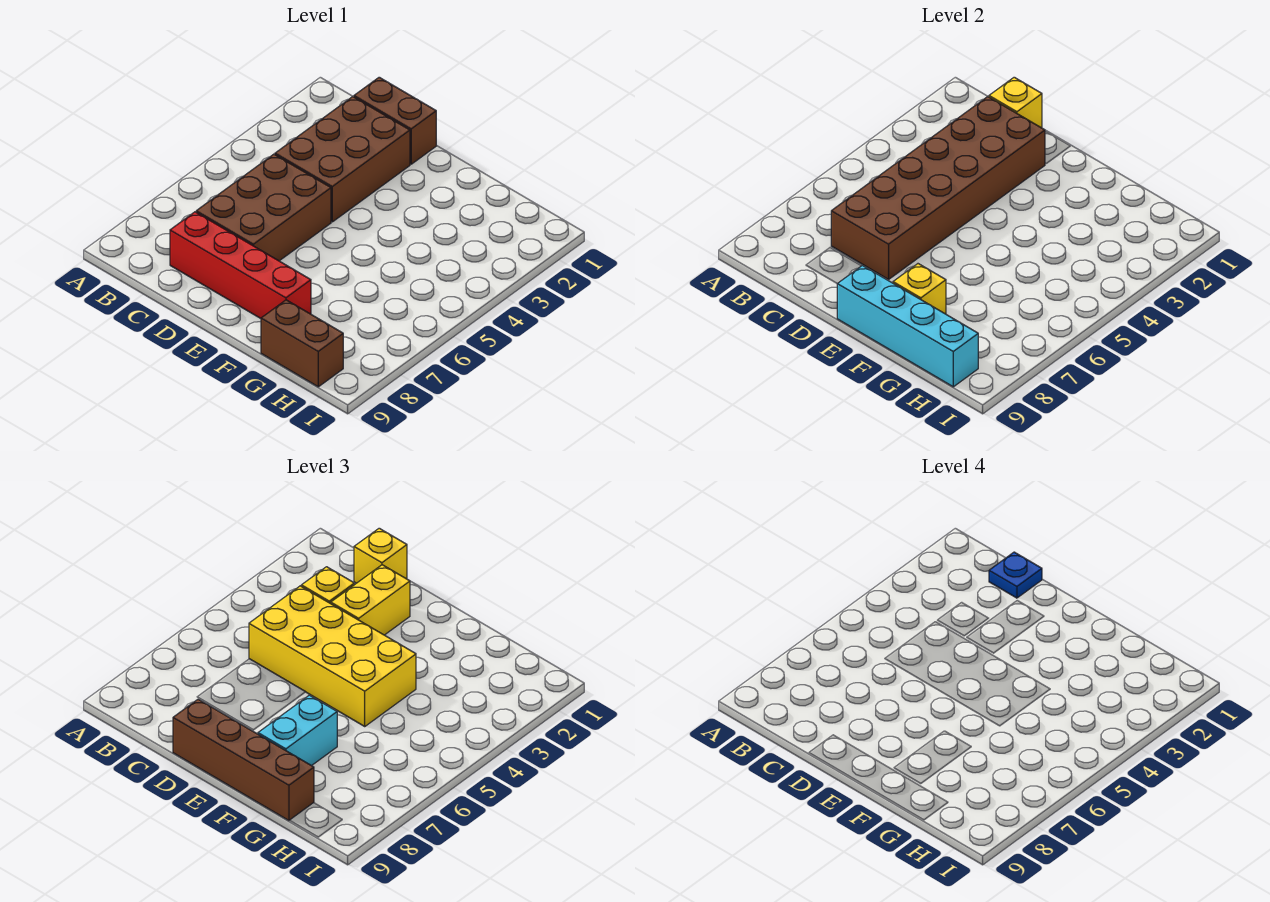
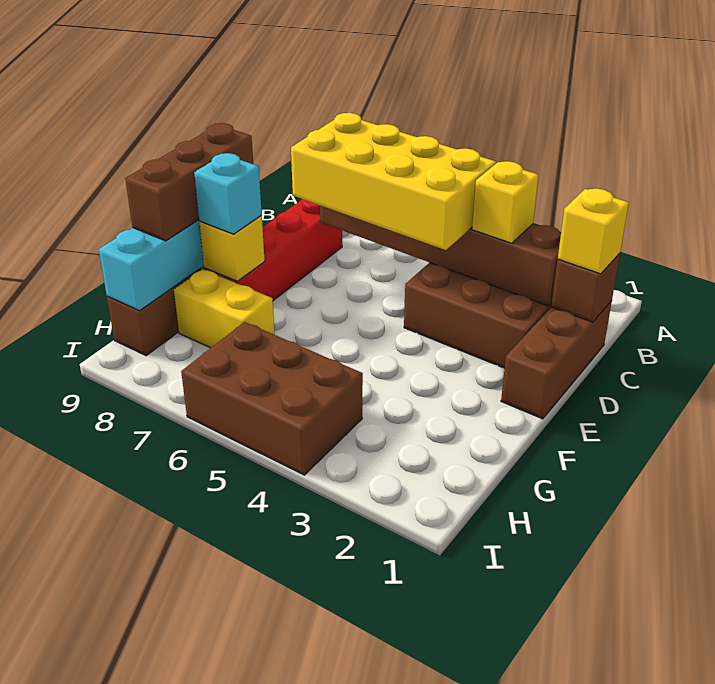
brown 1x2 brick [354,77,436,164] -> brown 1x3 brick [501,301,612,419]
yellow 1x1 brick [989,77,1042,128] -> brown 1x1 brick [551,253,620,322]
blue 1x1 plate [989,552,1042,598] -> none
brown 2x6 brick [831,97,1045,280] -> brown 1x6 brick [320,205,561,306]
yellow 2x4 brick [249,586,416,726] -> yellow 2x4 brick turned to [291,113,496,250]
brown 2x3 brick [196,154,331,261] -> brown 2x3 brick moved to [181,322,363,475]
yellow 1x2 brick [331,565,410,635] -> yellow 1x2 brick moved to [174,269,275,348]
brown 1x4 brick [173,699,314,821] -> brown 1x3 brick [125,123,253,241]
cyan 1x2 brick [258,695,337,766] -> cyan 1x1 brick [194,153,262,234]

